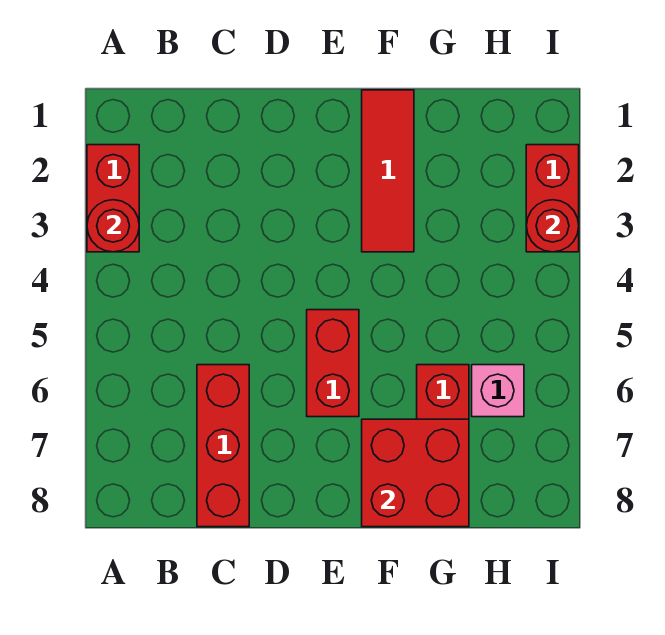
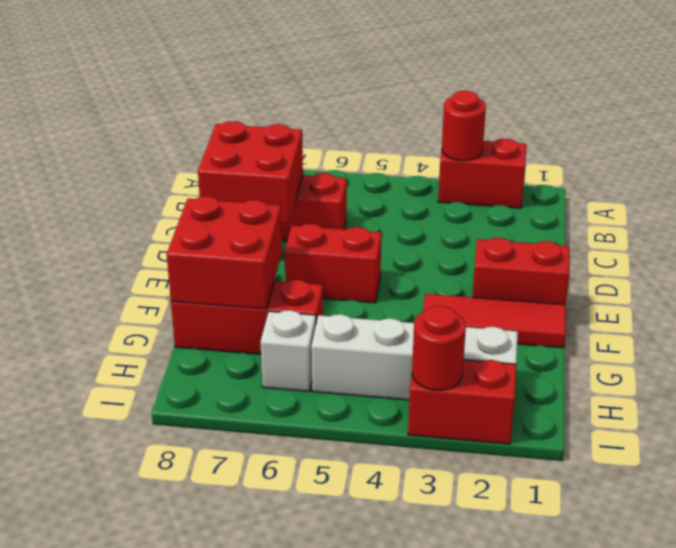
none -> red 2x2 brick [198,121,303,224]
none -> red 1x2 brick [472,238,569,305]
none -> white 1x4 brick [311,314,518,400]
pink 1x1 brick [472,365,524,417] -> white 1x1 brick [261,310,316,391]

